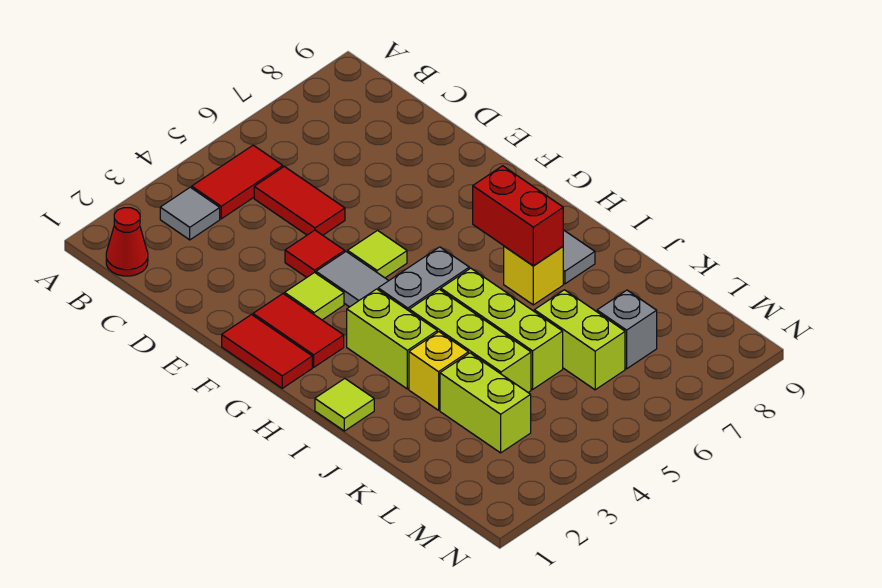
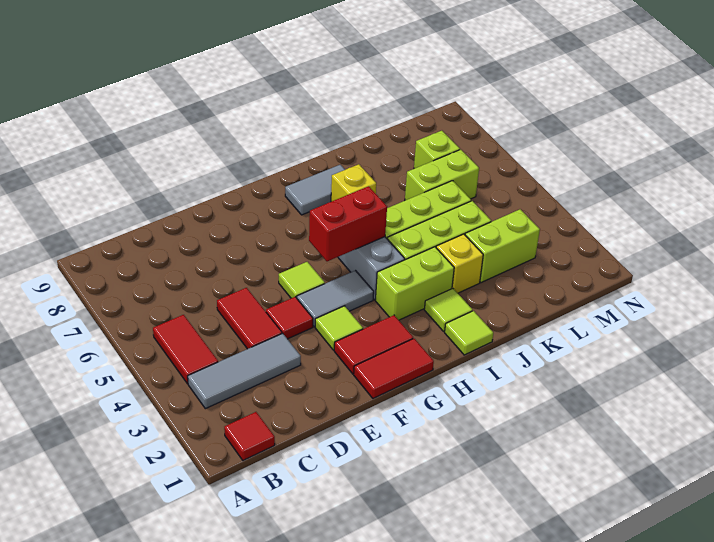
red 1x1 cone [106,208,148,276] -> red 1x1 tile [224,412,275,460]
grey 1x1 tile [160,187,220,240] -> grey 1x3 tile [188,333,301,409]
red 1x2 tile [254,167,345,235] -> red 1x2 tile turned to [217,288,282,349]
red 1x2 brick [473,166,563,266] -> red 1x2 brick moved to [309,186,387,261]
none -> lime 1x1 tile [424,288,472,331]
grey 1x1 brick [597,290,657,369] -> lime 1x1 brick [414,131,460,169]

